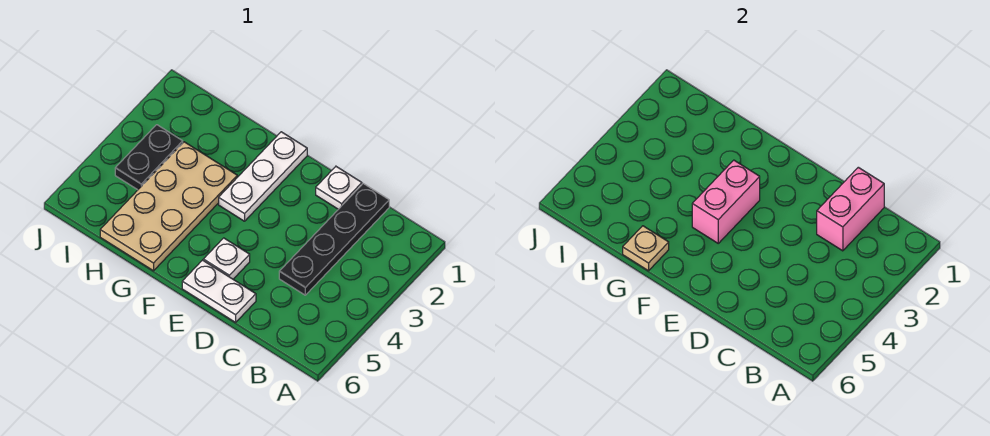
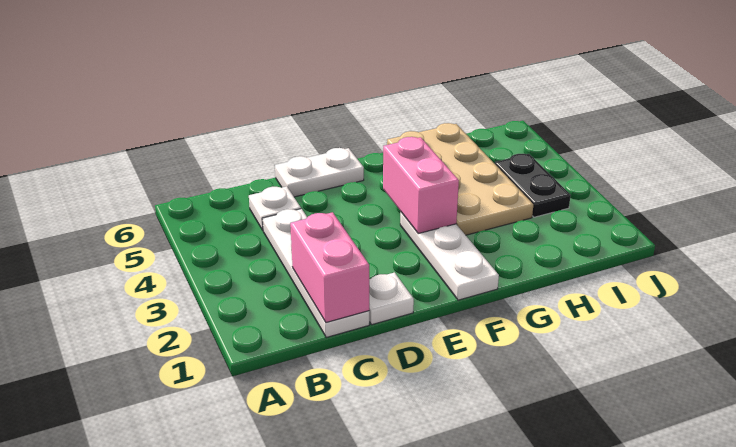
black 1x4 plate [279,184,389,295] -> white 1x4 plate [262,209,369,337]
white 1x1 plate [203,238,250,279] -> white 1x1 plate moved to [249,186,301,230]
tan 1x1 plate [623,226,669,271] -> none

